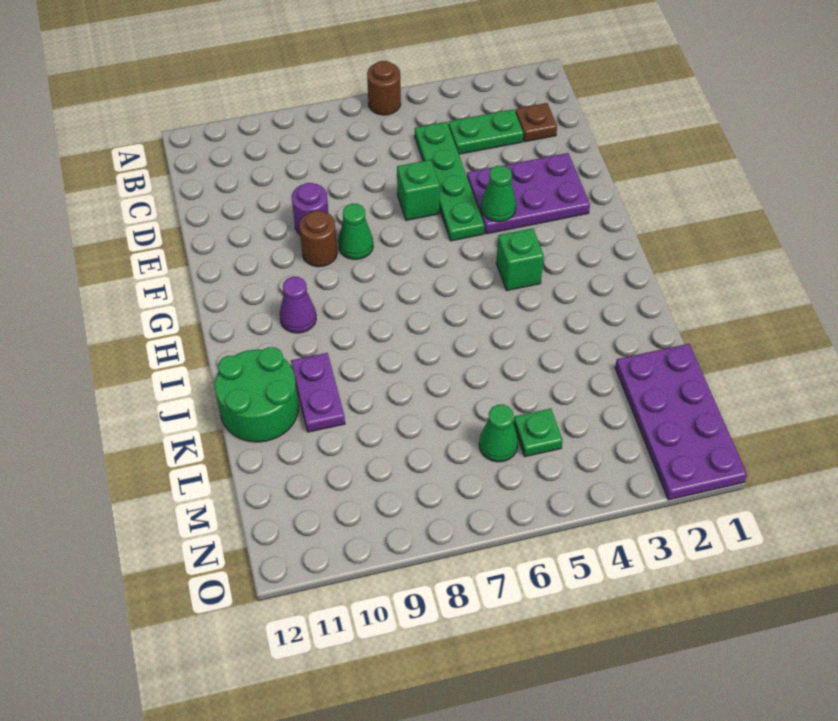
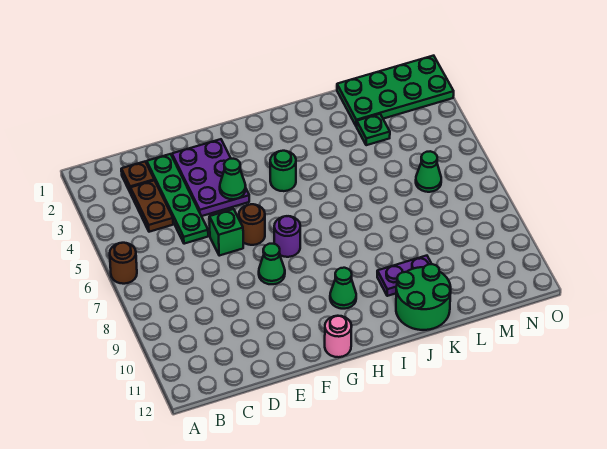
green 1x2 plate [448,109,524,154] -> brown 1x2 plate [131,180,173,232]
green 1x4 plate [415,122,485,241] -> green 1x4 plate turned to [147,154,208,244]
purple 1x1 round brick [292,183,328,235] -> purple 1x1 round brick moved to [274,216,300,257]
brown 1x1 round brick [299,211,337,267] -> brown 1x1 round brick moved to [239,204,265,245]
none -> pink 1x1 round brick [325,316,352,357]
green 1x1 brick [496,228,544,291] -> green 1x1 round brick [270,151,296,191]
purple 1x1 cone [280,277,316,333] -> green 1x1 cone [330,268,356,309]
purple 2x4 plate [615,344,747,500] -> green 2x4 plate [337,56,454,126]
green 1x1 plate [513,409,563,457] -> green 1x1 plate moved to [356,114,390,145]

